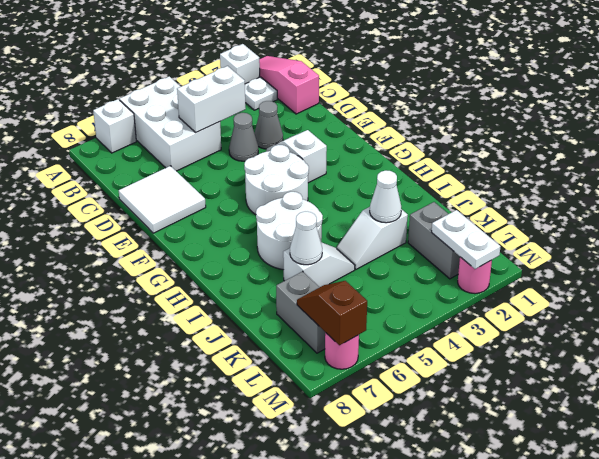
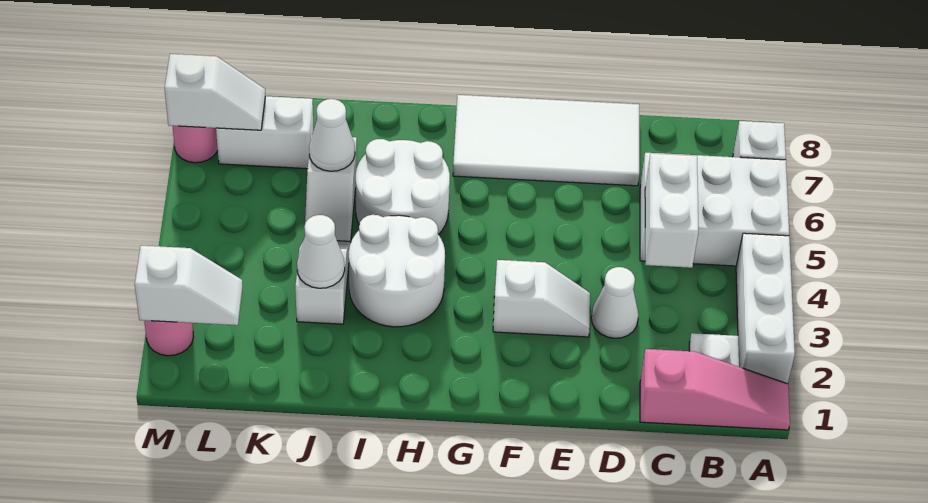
white 1x1 brick [220,44,260,84] -> white 1x3 brick [736,233,795,384]
grey 1x1 cone [255,101,283,149] -> white 1x1 cone [591,267,639,338]
grey 1x1 cone [229,113,258,161] -> none
white 2x2 tile [119,166,206,233] -> white 2x4 tile [453,95,639,186]
white 2x2 round brick [244,145,309,215] -> white 2x2 round brick moved to [349,215,445,327]
grey 1x2 brick [408,202,460,279] -> none
grey 1x2 brick [276,272,325,353] -> white 1x2 brick [216,96,314,169]
white 1x2 plate [432,210,501,269] -> white 1x2 slope [135,246,243,325]
brown 1x2 slope [297,281,367,345] -> white 1x2 slope [165,54,265,130]

